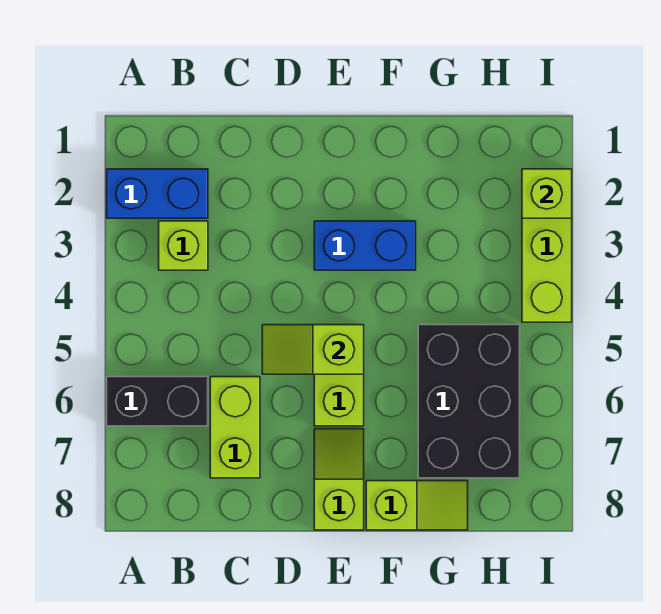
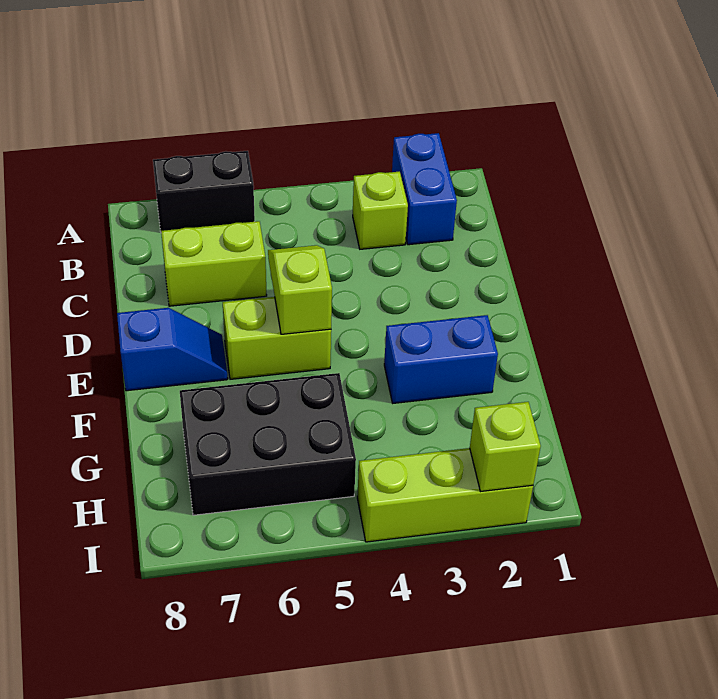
black 1x2 brick [107,377,208,426] -> black 1x2 brick turned to [153,151,255,232]
blue 1x2 brick [314,221,416,270] -> blue 1x2 brick turned to [384,315,498,403]
lime 1x2 slope [314,429,364,530] -> blue 1x2 slope [117,308,228,391]
lime 1x2 slope [366,481,468,530] -> none

